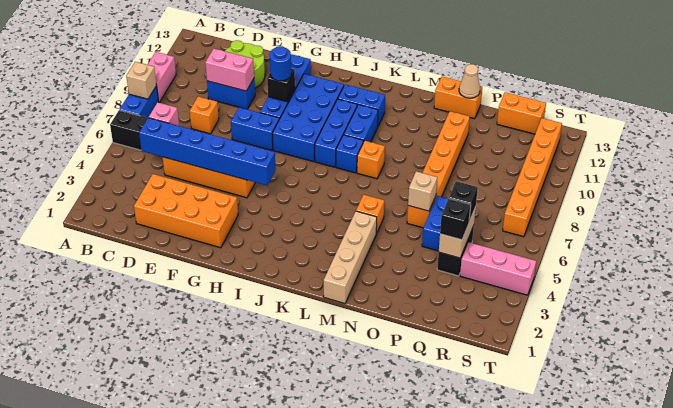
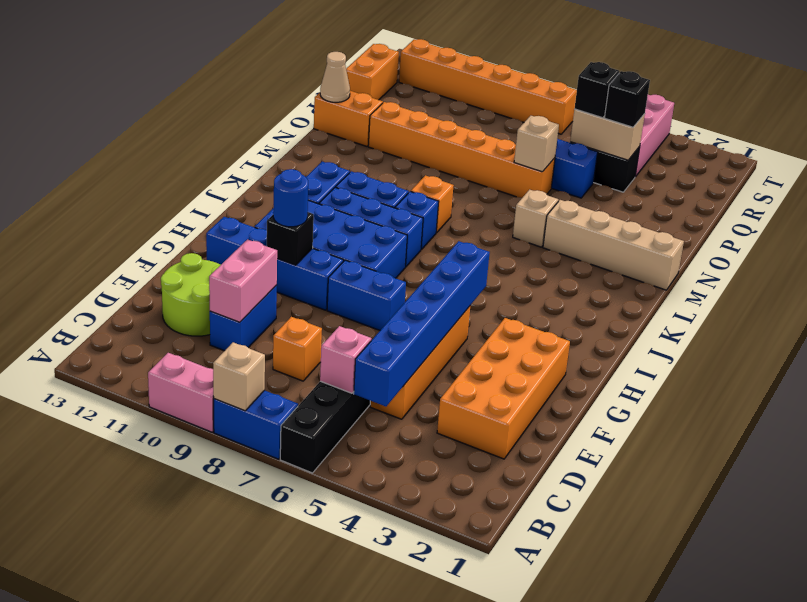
blue 1x2 brick [231,107,279,150] -> blue 1x2 brick turned to [327,260,406,330]
orange 1x1 brick [356,195,384,234] -> tan 1x1 brick [513,190,558,247]
orange 1x2 brick [434,76,482,119] -> orange 1x2 brick turned to [314,91,383,146]

